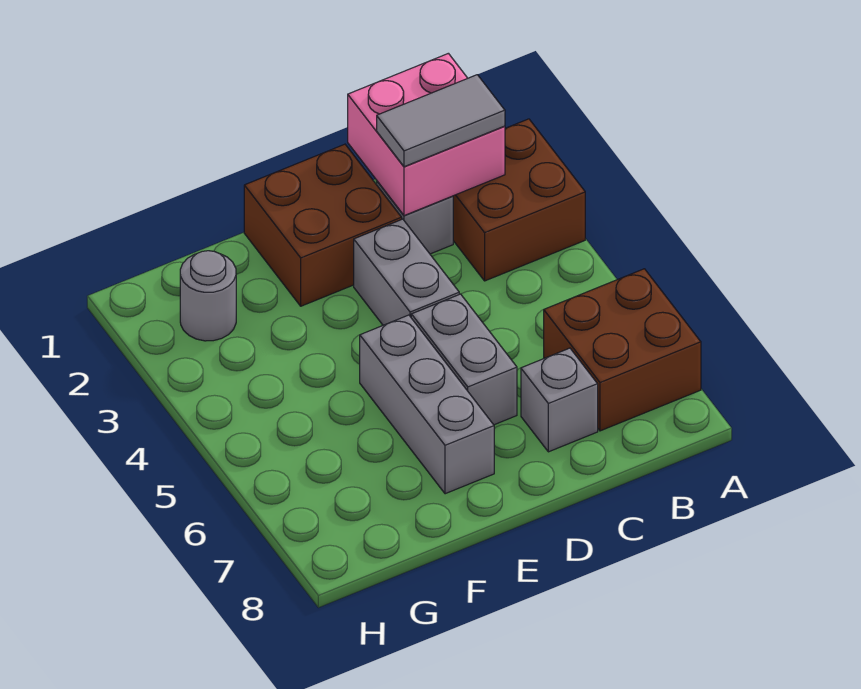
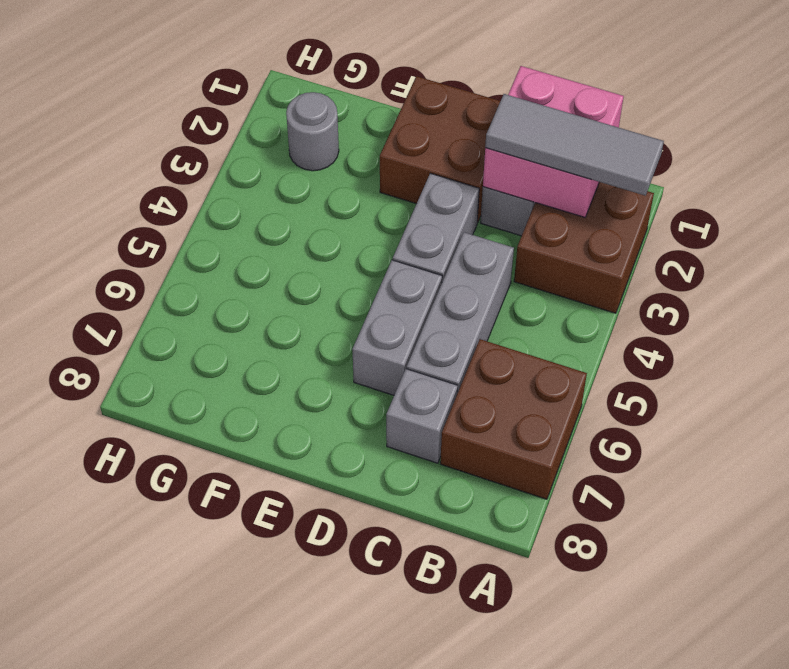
grey 1x2 tile [377,75,505,167] -> grey 1x3 tile [485,94,664,196]
grey 1x3 brick [360,315,494,494] -> grey 1x3 brick moved to [407,232,514,393]

